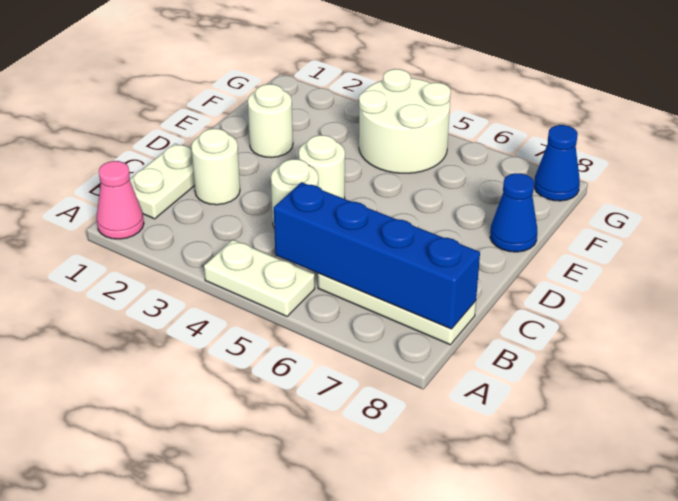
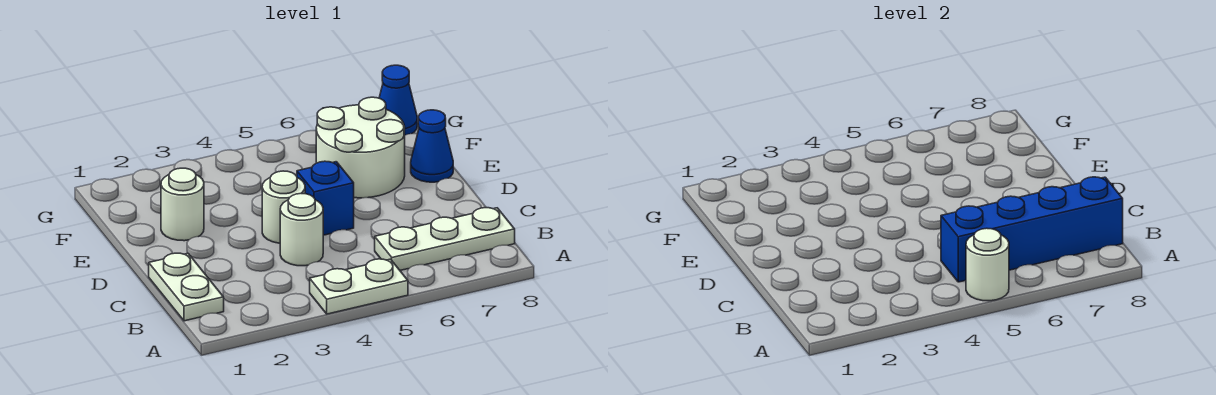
pink 1x1 cone [96,161,144,239] -> none
white 1x1 round brick [191,129,240,205] -> white 1x1 round brick moved to [966,228,1009,301]
none -> blue 1x1 brick [297,161,354,235]
white 2x2 round brick [359,69,451,173] -> white 2x2 round brick moved to [316,97,405,198]

